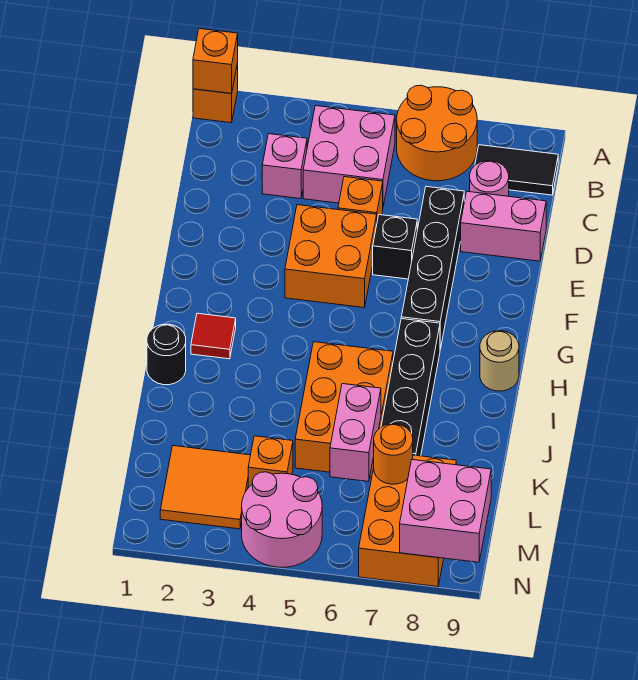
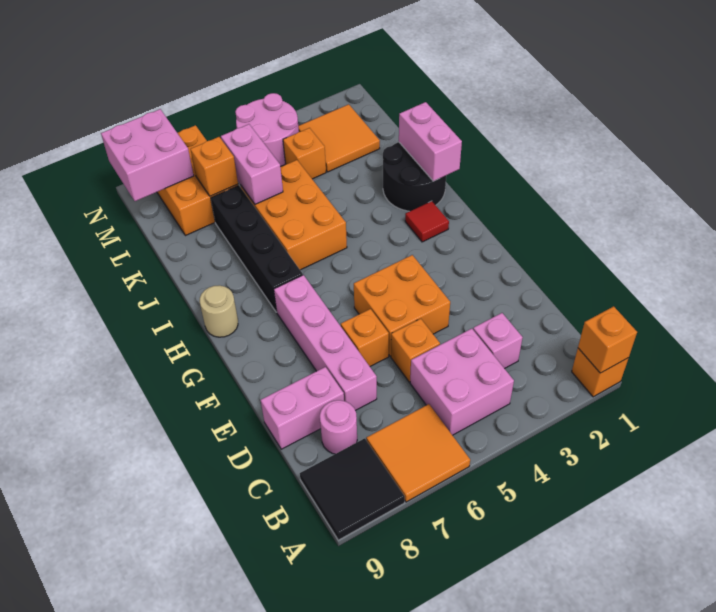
orange 2x2 round brick [397,85,477,181] -> orange 2x2 tile [366,404,470,502]
black 1x2 tile [475,145,558,195] -> black 2x2 tile [300,438,405,540]
black 1x4 brick [401,187,464,349] -> pink 1x4 brick [274,275,377,411]
black 1x1 brick [373,215,417,279] -> orange 1x1 brick [341,309,389,366]
black 1x1 round brick [147,324,186,385] -> black 2x2 round brick [383,142,446,211]
none -> pink 1x2 brick [399,102,462,181]
orange 1x1 round brick [374,424,413,484] -> orange 1x1 brick [191,137,238,196]

